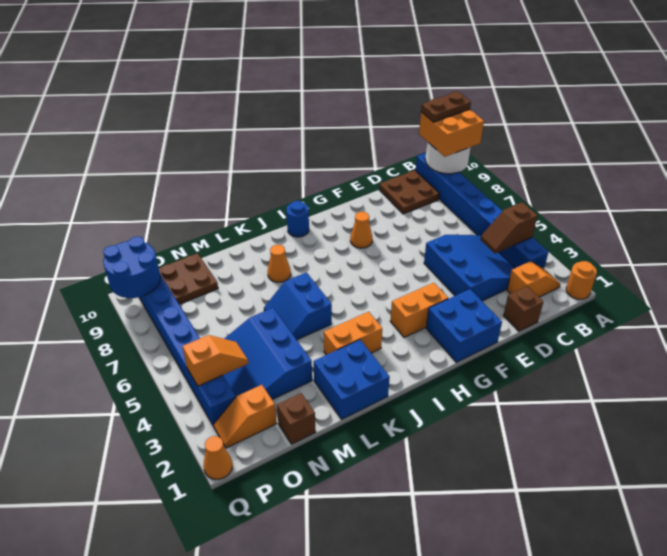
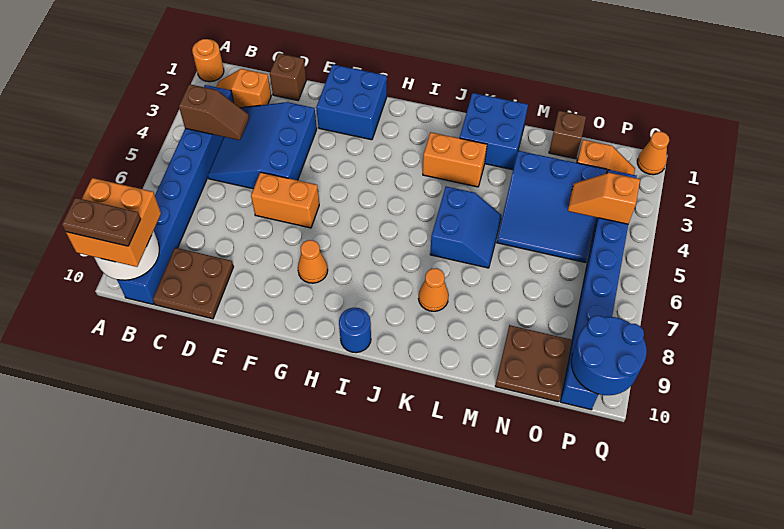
orange 1x2 brick [390,283,448,338] -> orange 1x2 brick moved to [251,172,319,228]
blue 3x3 slope [223,308,312,399] -> blue 3x3 slope turned to [497,151,606,263]

